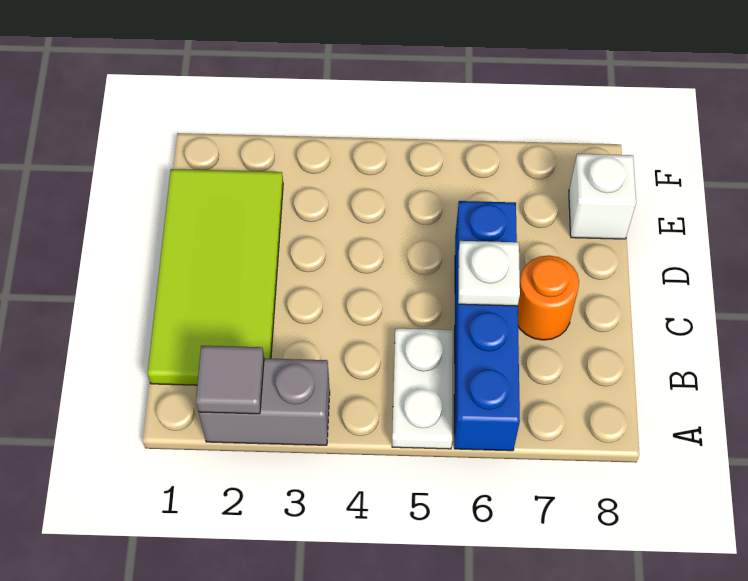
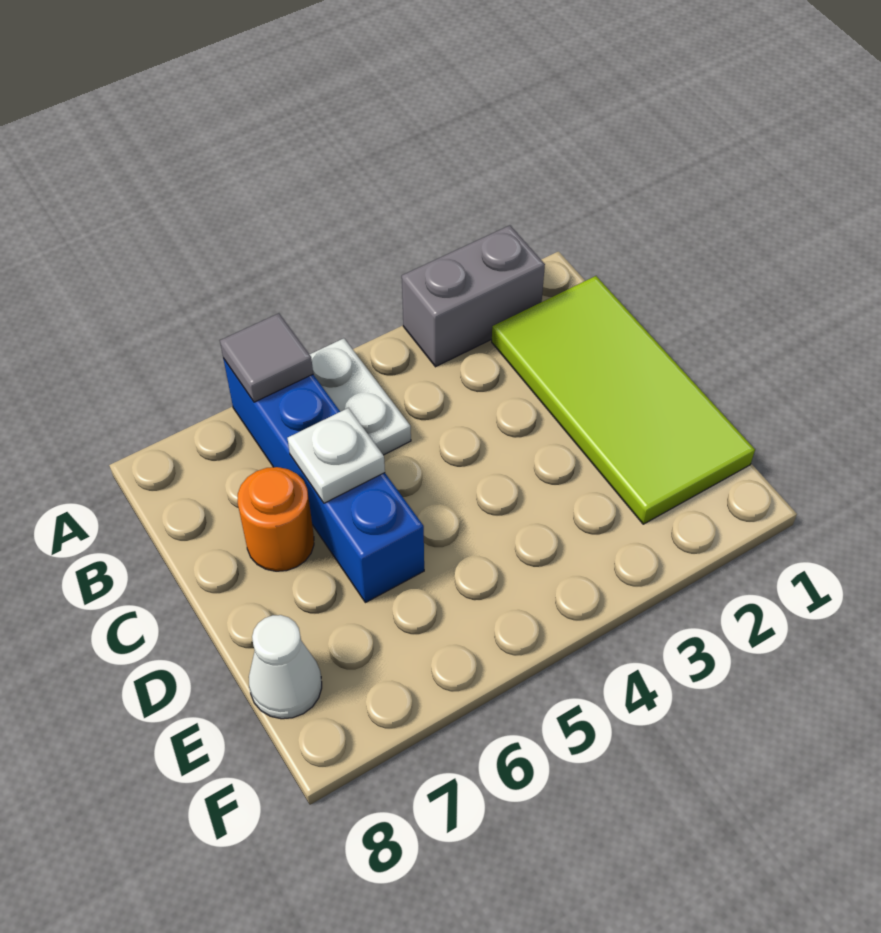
grey 1x1 tile [196,346,264,414] -> grey 1x1 tile moved to [220,313,313,402]
white 1x1 brick [569,154,636,239] -> white 1x1 cone [249,615,322,719]

